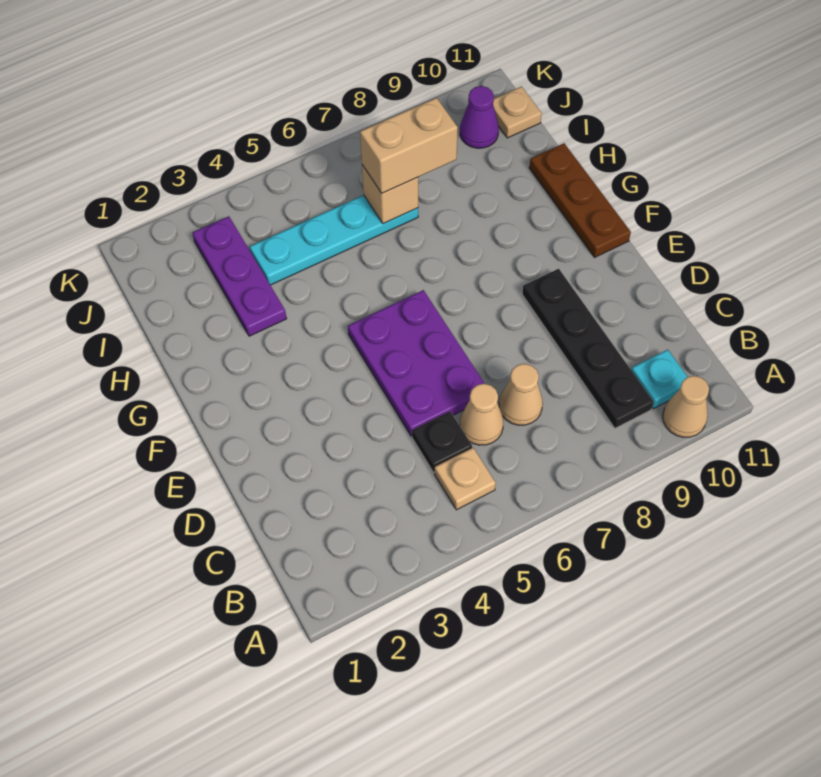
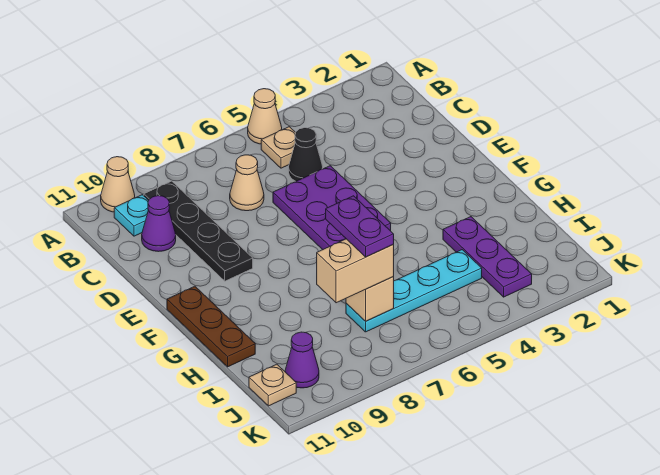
black 1x1 plate [412,412,472,472] -> black 1x1 cone [289,128,323,181]
tan 1x1 cone [460,384,503,445] -> tan 1x1 cone moved to [248,89,282,144]
none -> purple 1x1 cone [142,196,176,252]
none -> purple 1x2 plate [326,196,394,257]

